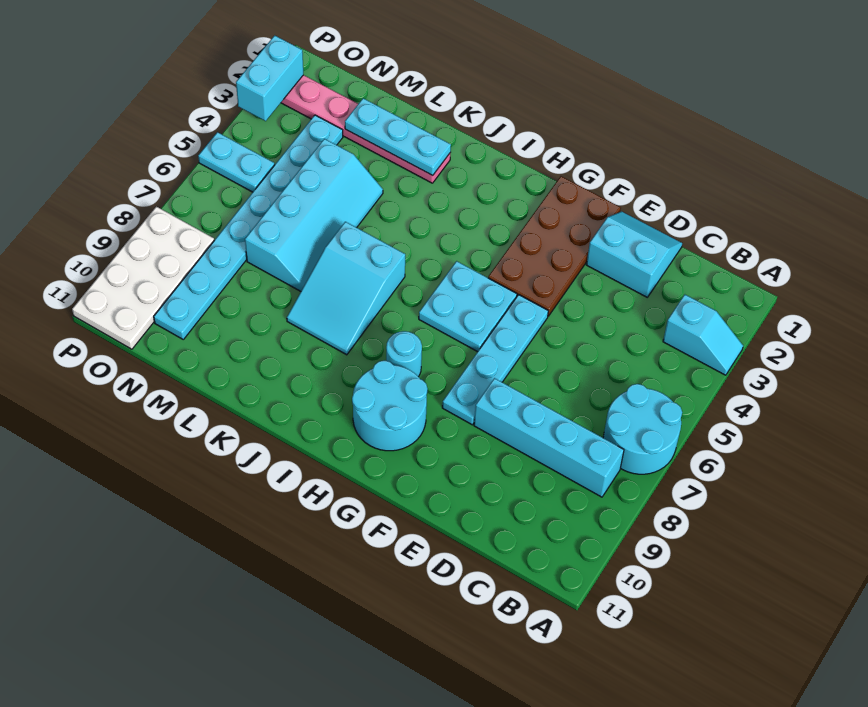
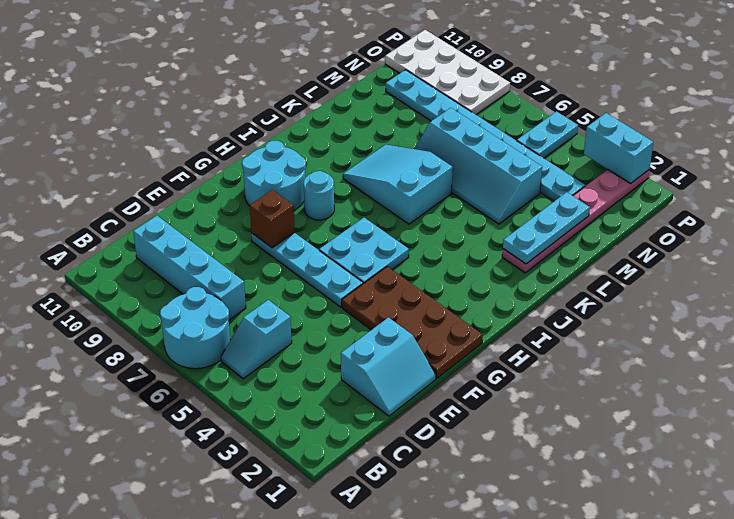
cyan 1x2 slope [663,295,743,375] -> cyan 1x2 slope moved to [221,300,292,379]
cyan 1x4 brick [474,378,624,497] -> cyan 1x4 brick turned to [133,216,246,320]
none -> brown 1x1 brick [250,190,295,248]

